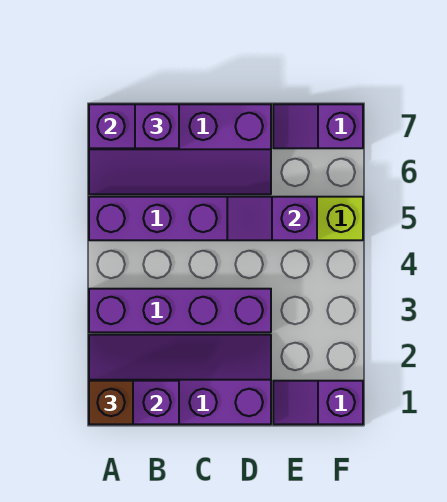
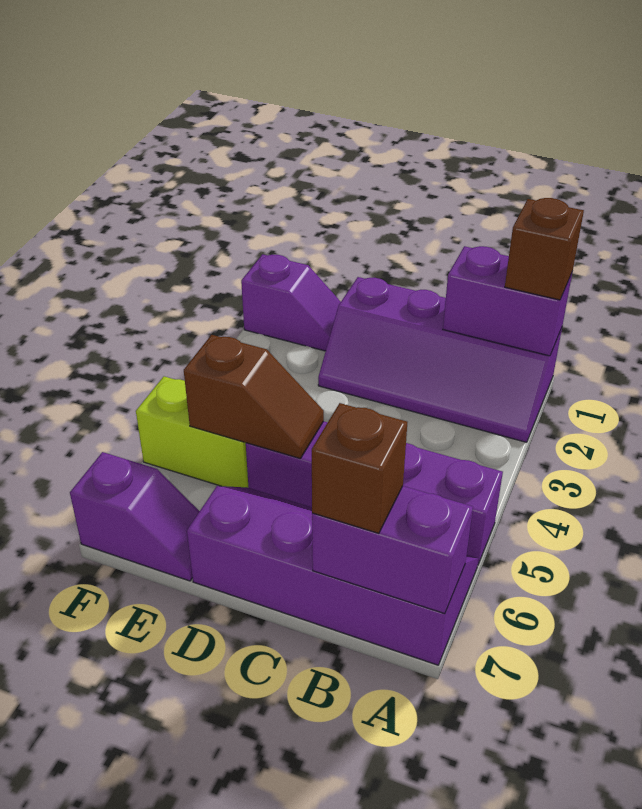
purple 1x4 brick [89,289,271,332] -> none
purple 1x1 brick [135,104,179,148] -> brown 1x1 brick [312,403,407,533]
purple 1x2 slope [227,197,317,240] -> brown 1x2 slope [184,335,324,459]

